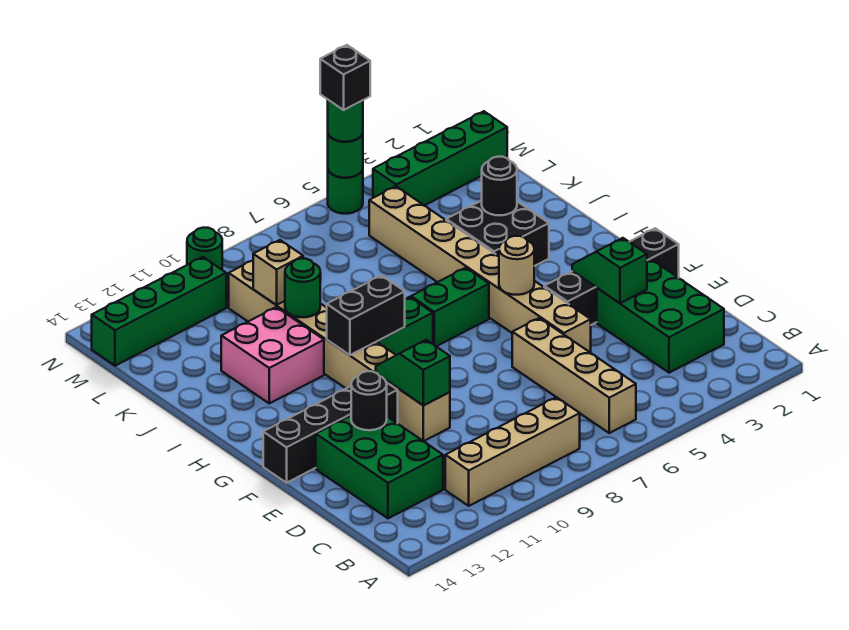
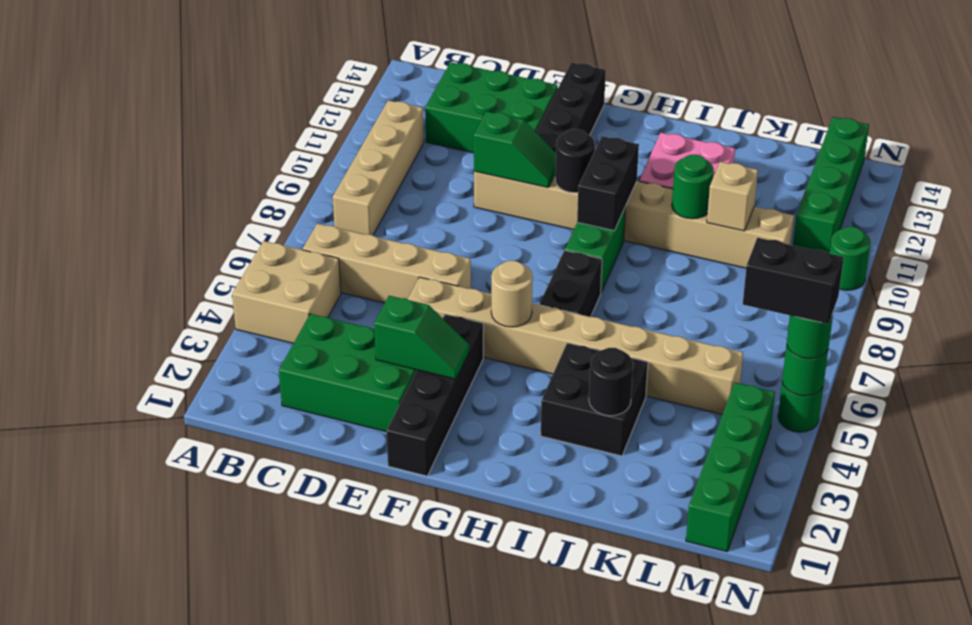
none -> tan 2x2 brick [232,241,341,343]
black 1x1 round brick [351,371,387,430] -> black 1x1 round brick moved to [555,129,595,193]
green 1x2 brick [411,268,489,347] -> black 1x2 brick [540,250,602,317]
black 1x1 brick [320,45,370,110] -> black 1x2 brick [743,238,844,324]

